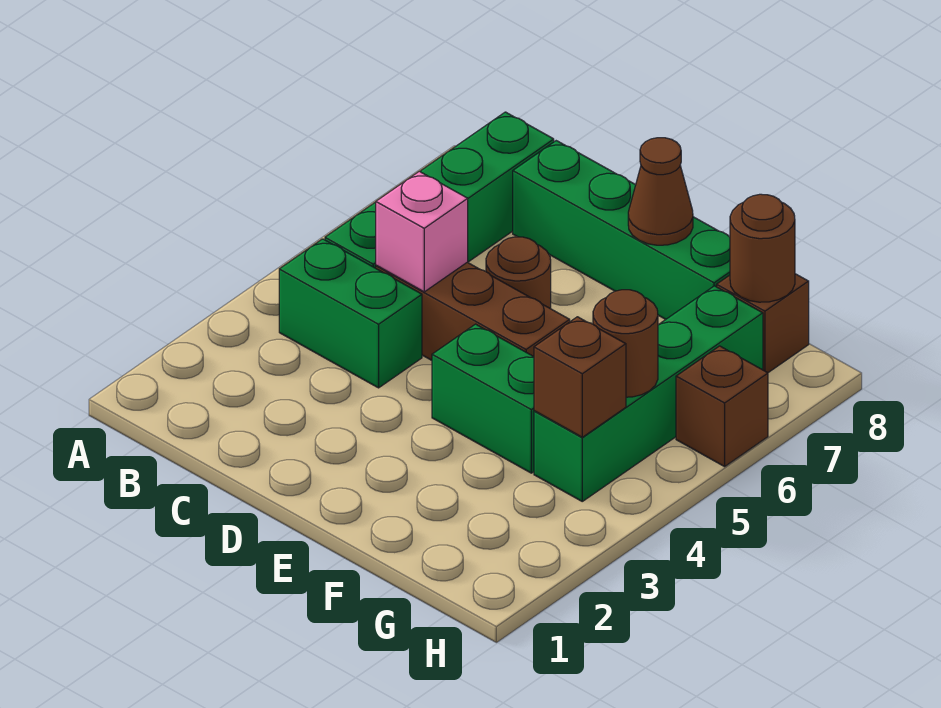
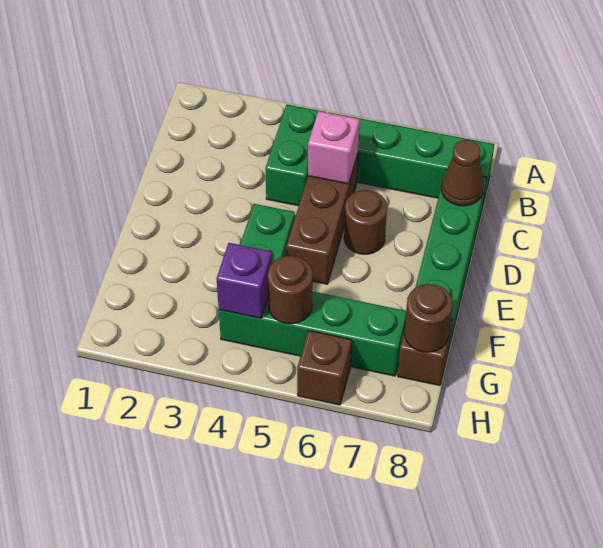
brown 1x1 cone [628,138,693,245] -> brown 1x1 cone moved to [441,140,484,206]
brown 1x1 brick [534,317,626,437] -> purple 1x1 brick [217,243,272,318]

